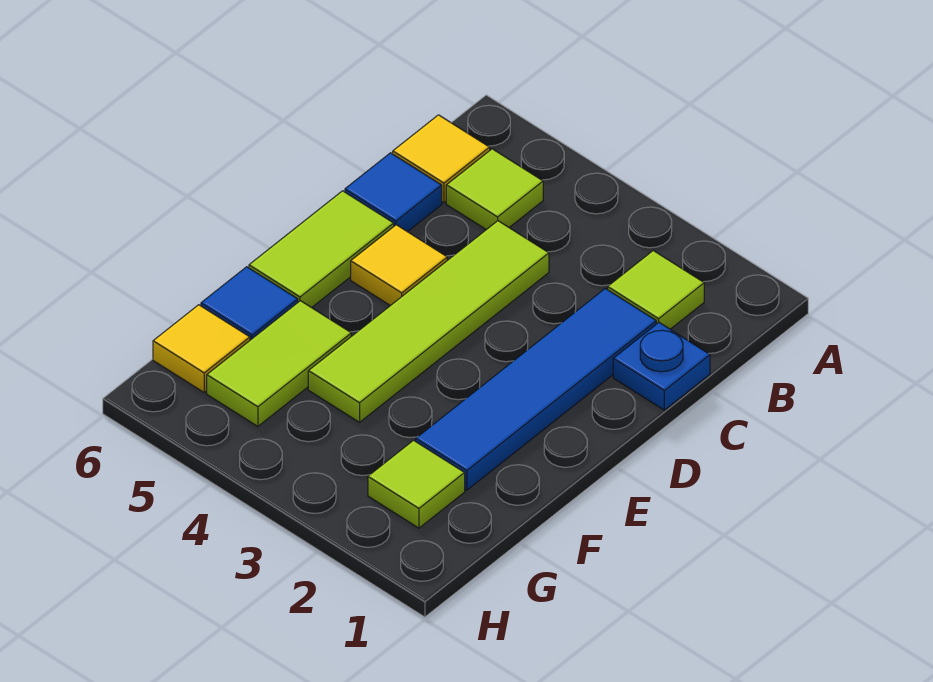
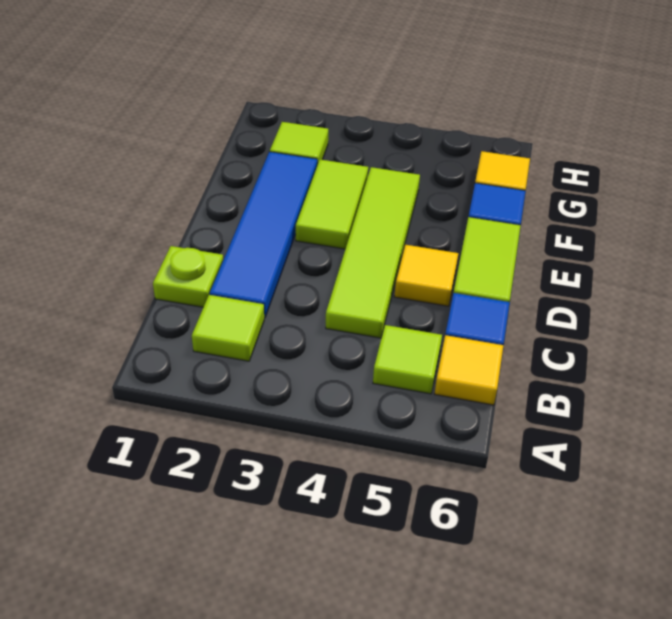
blue 1x1 plate [613,323,710,410] -> lime 1x1 plate [153,246,223,307]
lime 1x2 tile [207,301,351,426] -> lime 1x2 tile moved to [296,160,368,249]

